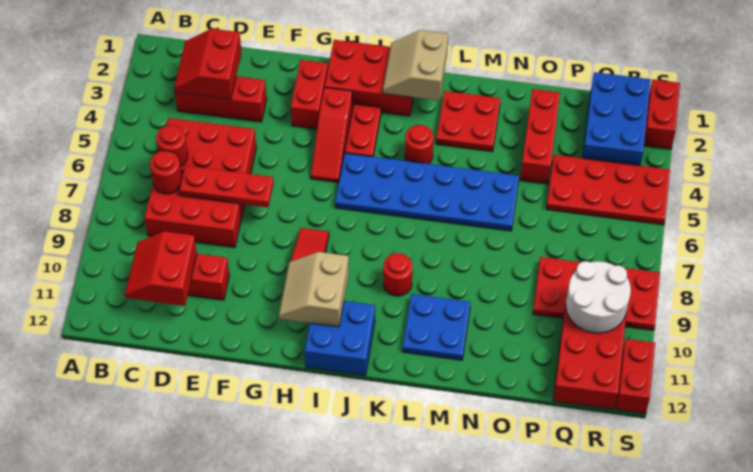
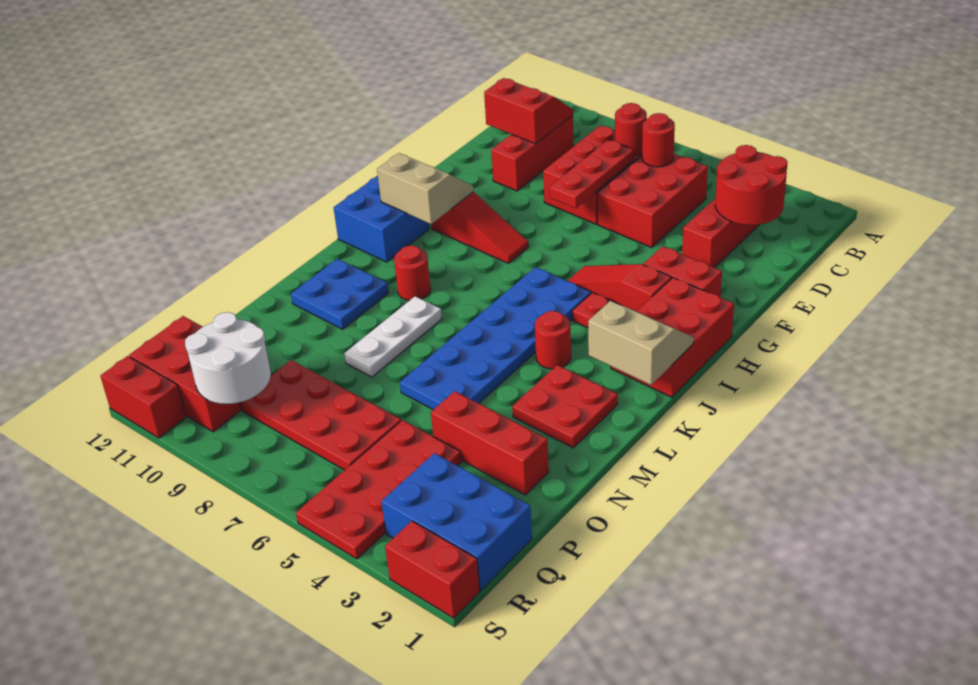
red 2x2 slope [174,29,241,99] -> red 2x2 round brick [715,145,788,225]
none -> white 1x3 plate [344,296,442,377]
red 2x4 plate [533,257,660,330] -> red 2x4 plate turned to [240,360,401,470]

